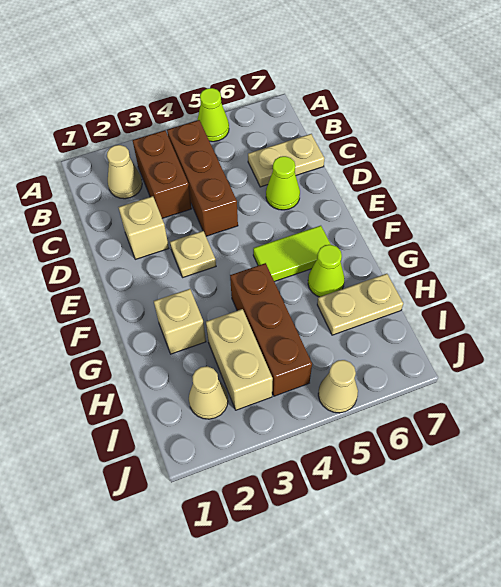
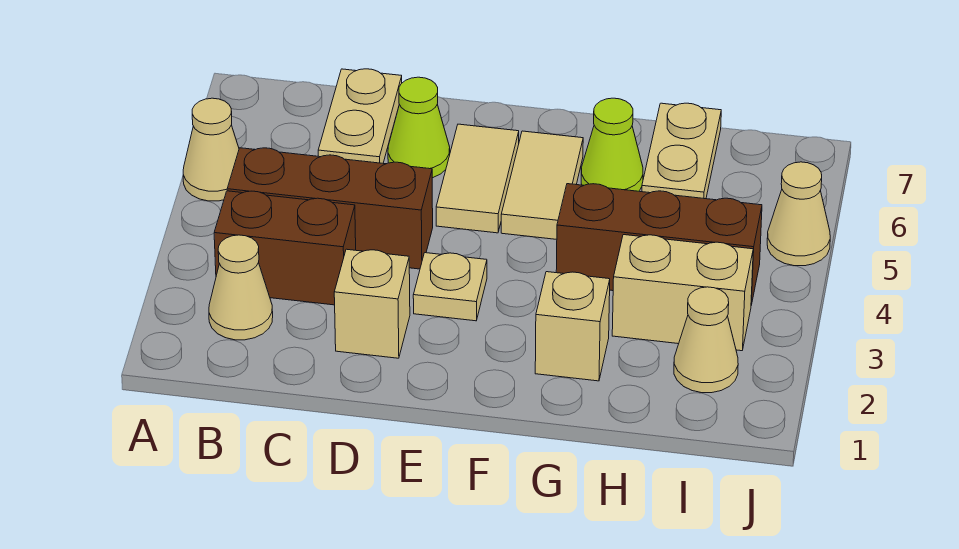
lime 1x1 cone [198,88,229,142] -> tan 1x1 cone [183,98,239,201]
none -> tan 1x2 tile [436,124,519,233]
lime 1x2 tile [253,226,331,282] -> tan 1x2 tile [501,131,583,239]

